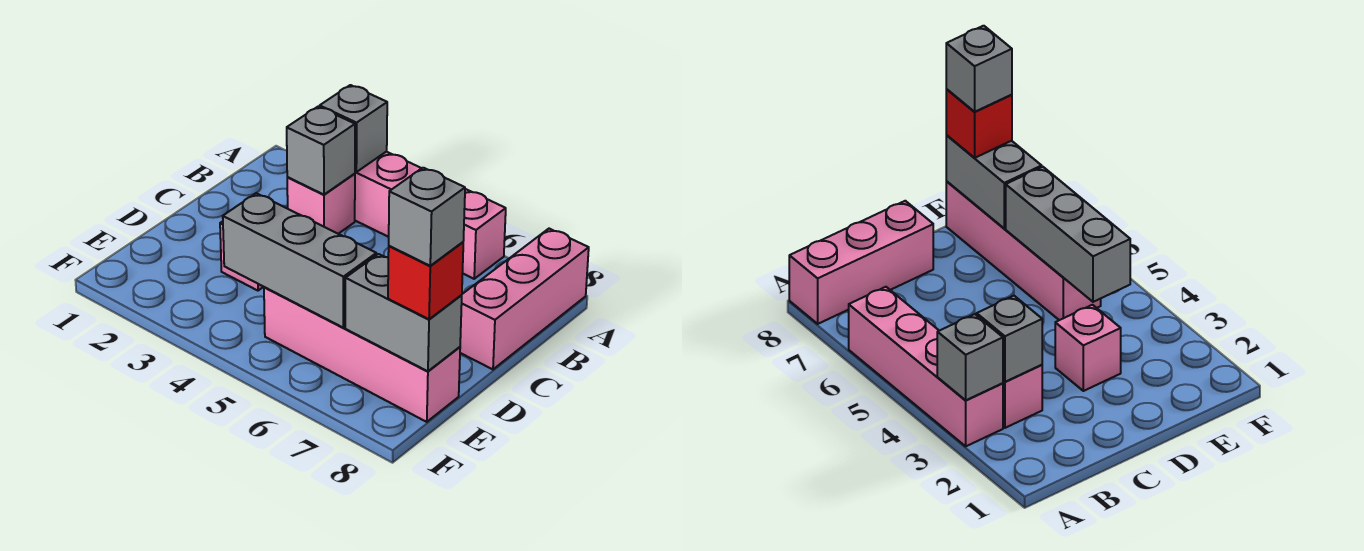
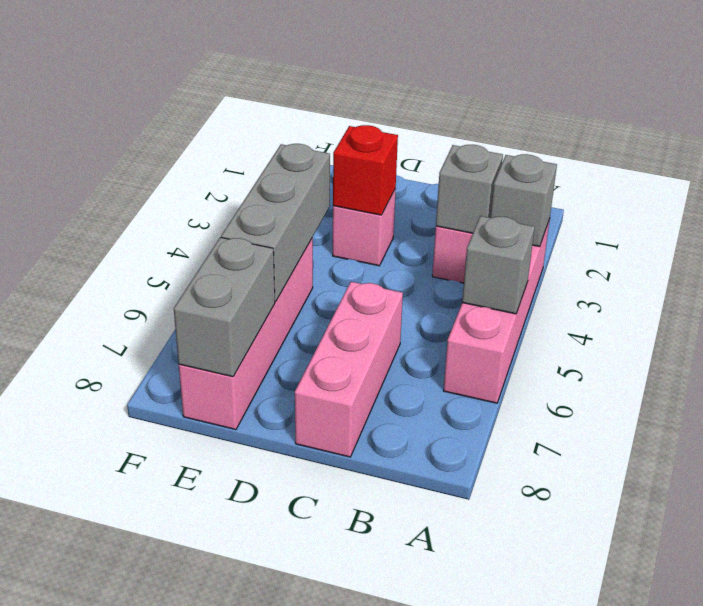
pink 1x3 brick [460,229,589,369] -> pink 1x3 brick turned to [295,282,403,457]
red 1x1 brick [388,242,463,319] -> red 1x1 brick moved to [333,125,398,215]
grey 1x1 brick [389,168,465,266] -> grey 1x1 brick moved to [462,216,535,314]

